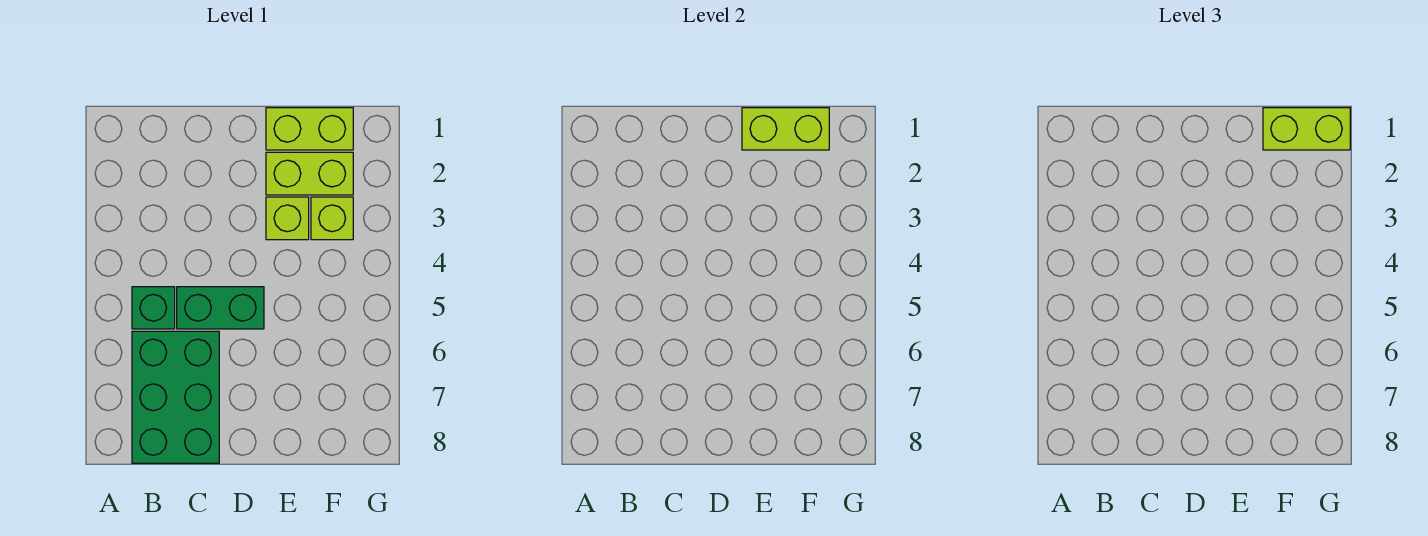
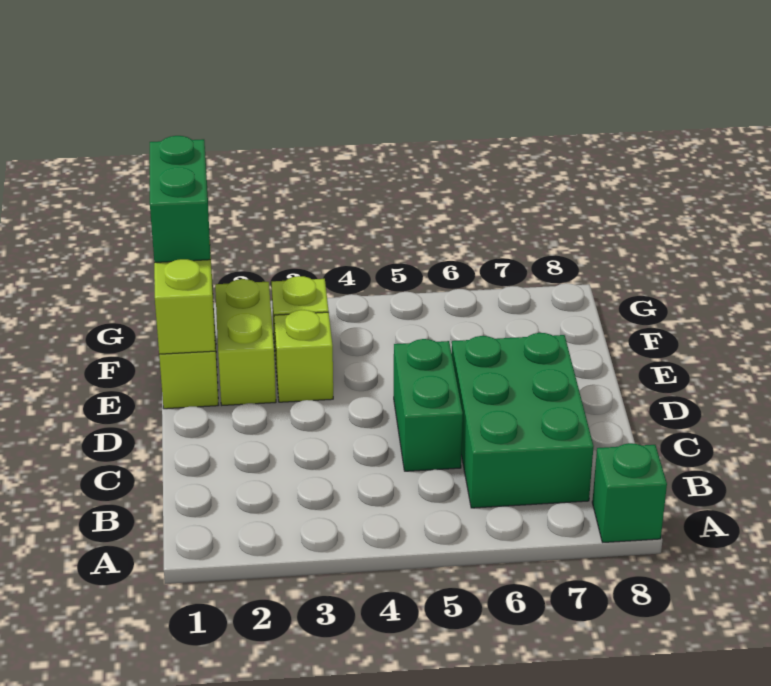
green 1x1 brick [132,287,175,329] -> green 1x1 brick moved to [592,443,667,542]
green 2x3 brick [132,331,219,463] -> green 2x3 brick turned to [452,333,594,508]
lime 1x2 brick [1263,108,1350,150] -> green 1x2 brick [150,136,210,263]

